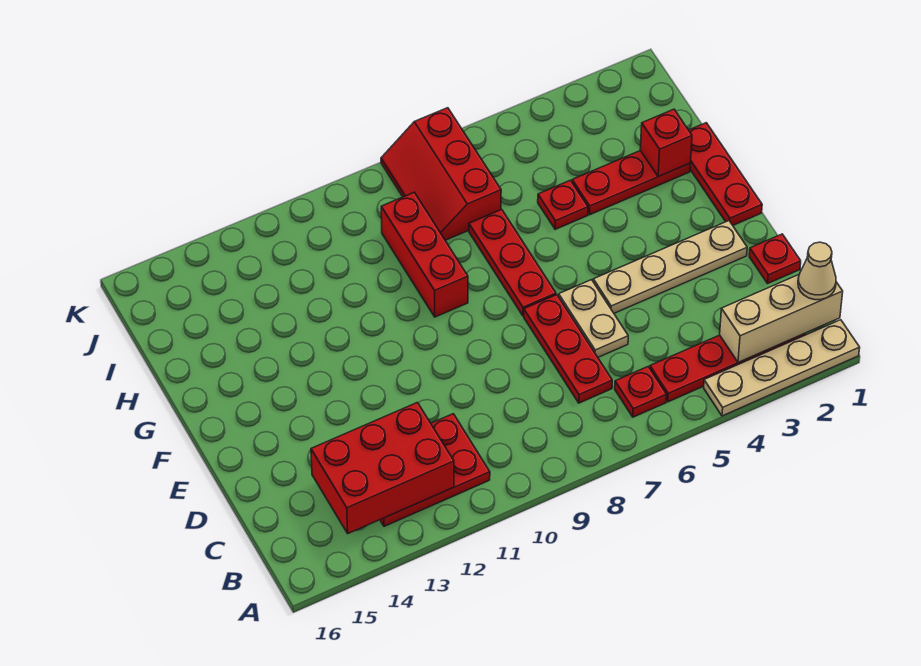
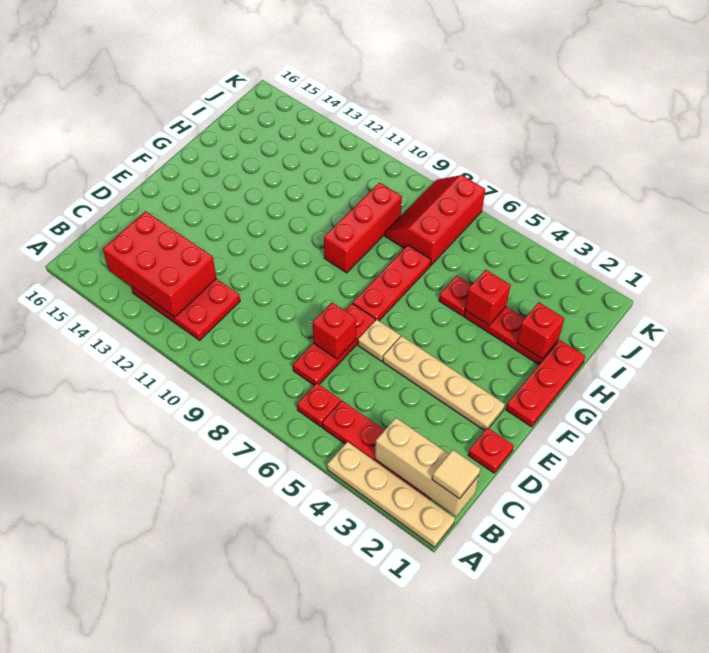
tan 1x1 cone [798,242,836,300] -> tan 1x1 tile [432,450,480,499]
tan 1x2 plate [559,280,628,357] -> tan 1x1 plate [358,319,400,361]
none -> red 1x1 brick [313,302,356,359]
none -> red 1x1 brick [465,270,511,325]

